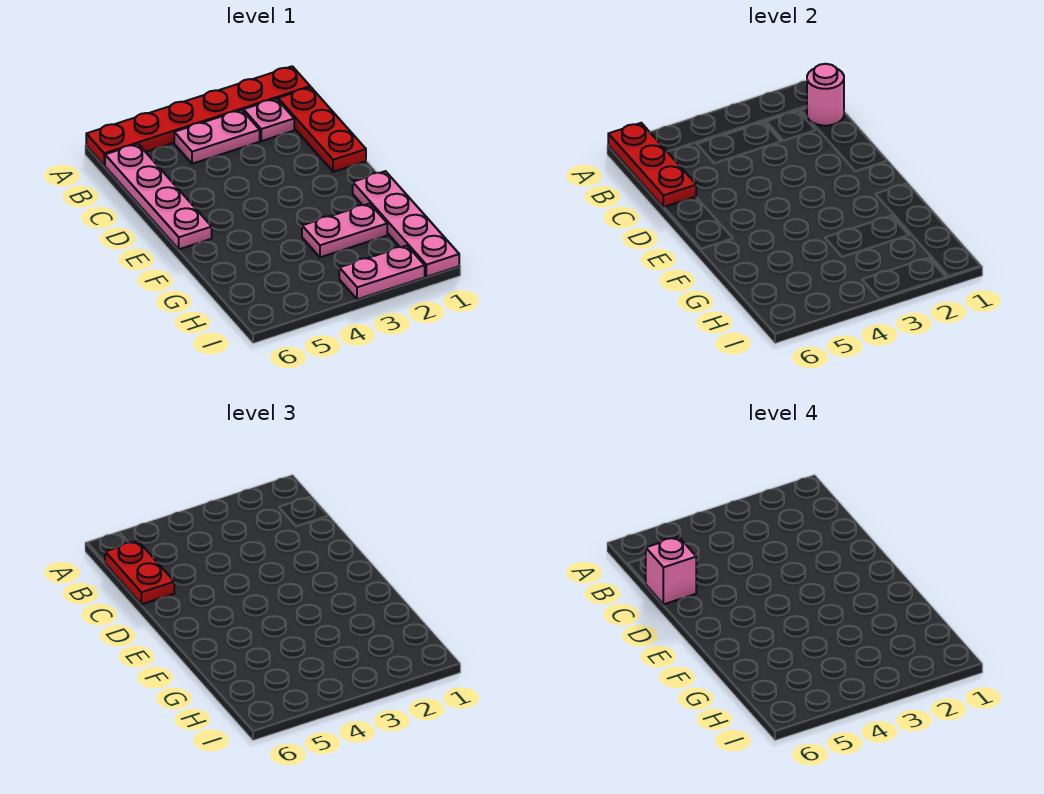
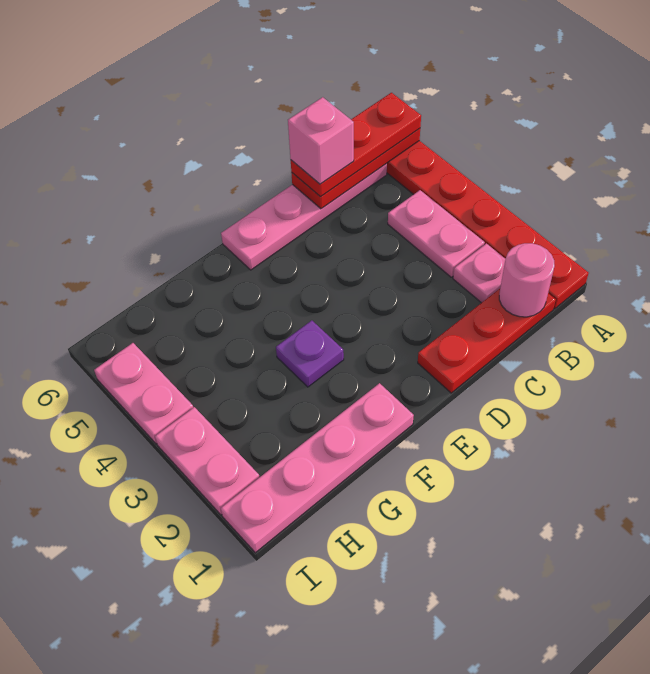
red 1x2 plate [105,541,174,604] -> red 1x3 plate [291,93,421,197]
none -> purple 1x1 plate [276,320,344,387]
pink 1x2 plate [302,204,387,257] -> pink 1x2 plate moved to [94,343,193,444]

